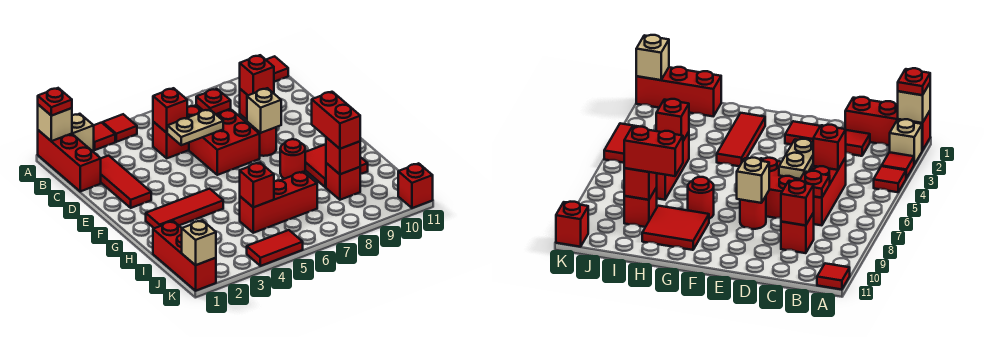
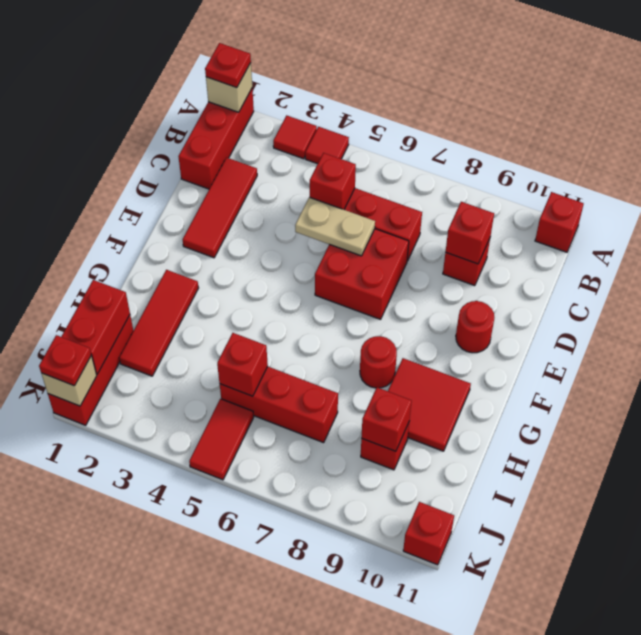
tan 1x1 brick [72,114,94,151] -> none
red 1x1 tile [266,56,288,82] -> red 1x1 brick [535,192,584,252]
red 1x1 plate [196,89,231,114] -> red 1x1 plate moved to [39,335,91,386]
red 1x1 round brick [252,126,276,156] -> red 1x1 round brick moved to [456,301,494,353]
tan 1x1 brick [247,88,281,133] -> none
red 1x3 tile [146,189,223,228] -> red 1x3 tile turned to [119,270,198,376]
red 1x2 brick [312,92,360,149] -> red 1x2 brick moved to [61,280,130,374]
red 1x2 tile [247,230,303,266] -> red 1x2 tile turned to [189,399,254,480]

